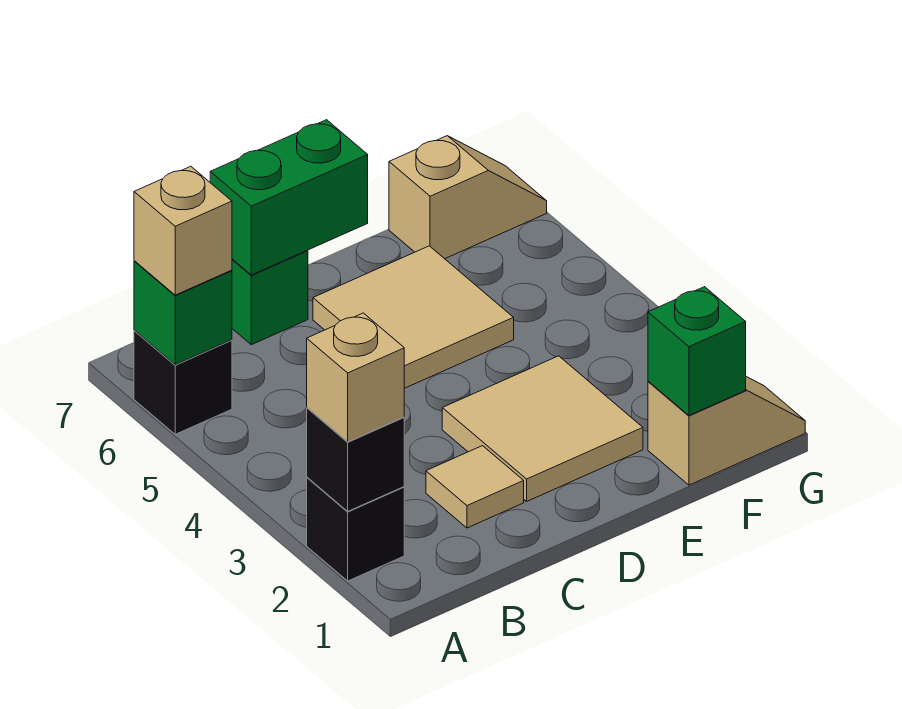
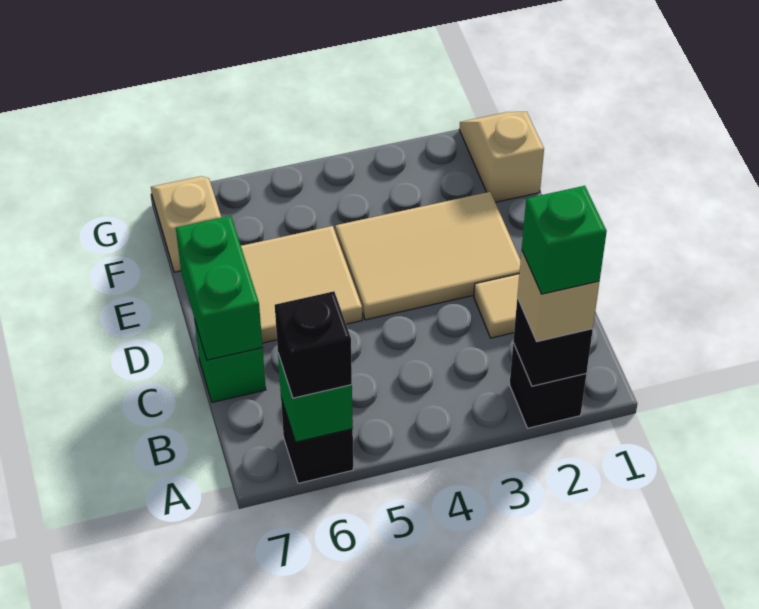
tan 1x1 brick [134,166,232,295] -> black 1x1 brick [275,291,352,398]
tan 2x2 tile [442,356,643,501] -> tan 2x3 tile [335,192,521,320]
green 1x1 brick [648,287,746,415] -> green 1x1 brick moved to [522,186,607,294]

